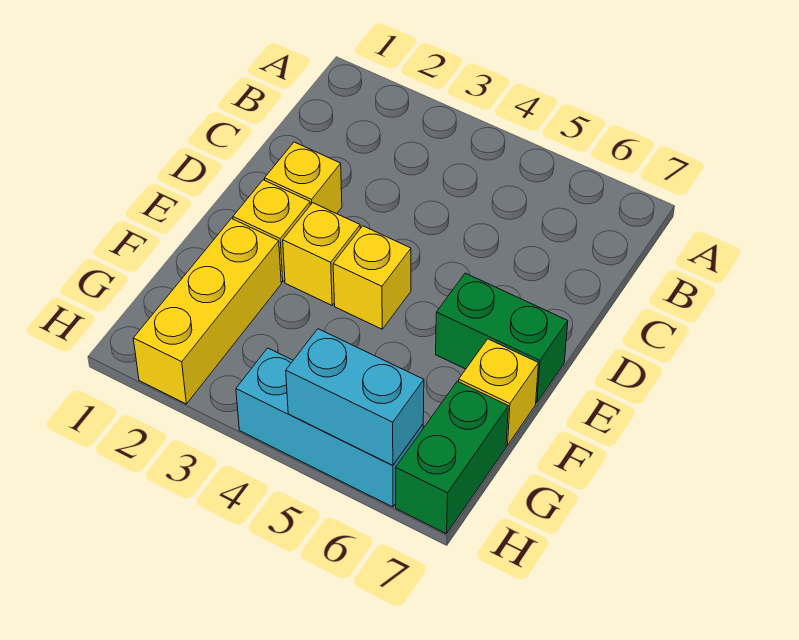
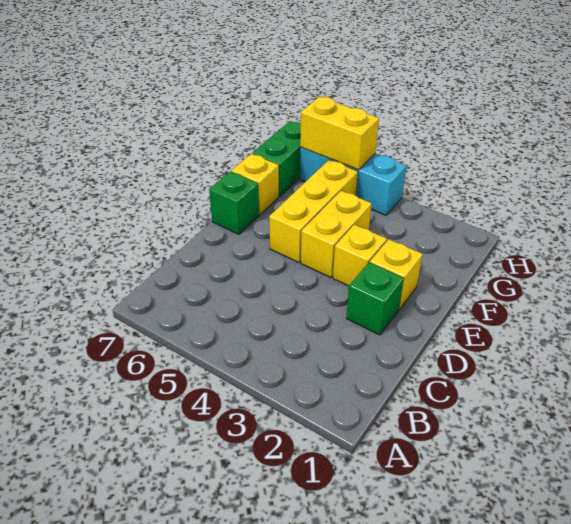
yellow 1x1 brick [265,142,342,214] -> green 1x1 brick [346,262,404,335]
yellow 1x1 brick [333,226,411,329] -> yellow 1x2 brick [301,191,372,277]
green 1x2 brick [436,273,568,403] -> green 1x1 brick [209,171,259,234]
yellow 1x3 brick [133,219,281,404] -> yellow 1x3 brick moved to [269,160,358,262]
cyan 1x2 brick [286,329,424,466] -> yellow 1x2 brick [300,97,379,170]

